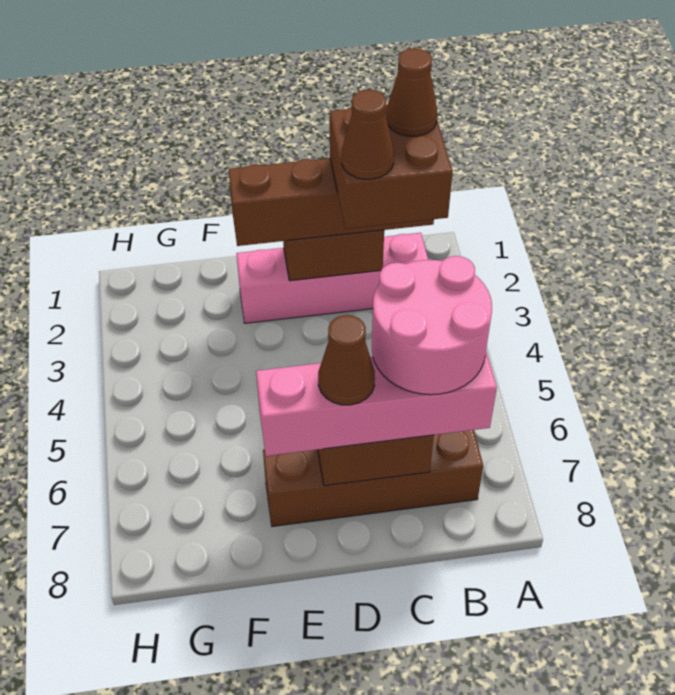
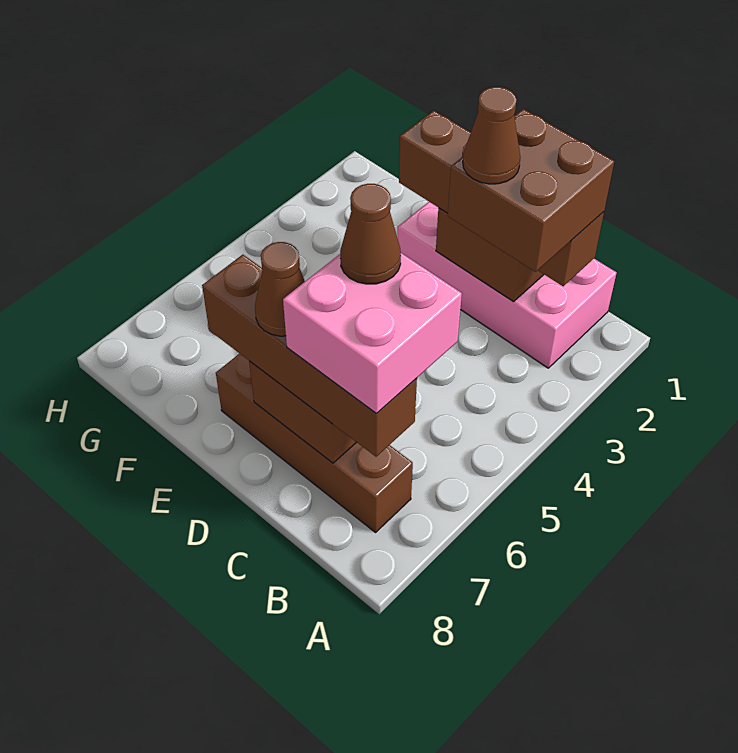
pink 1x4 brick [236,233,428,323] -> pink 2x4 brick [398,202,617,368]
brown 1x1 cone [386,48,437,136] -> brown 1x1 cone moved to [340,184,401,284]
pink 2x2 round brick [372,256,492,395] -> pink 2x2 brick [283,253,462,413]
pink 1x4 brick [256,352,497,456] -> brown 1x4 brick [202,255,417,457]

